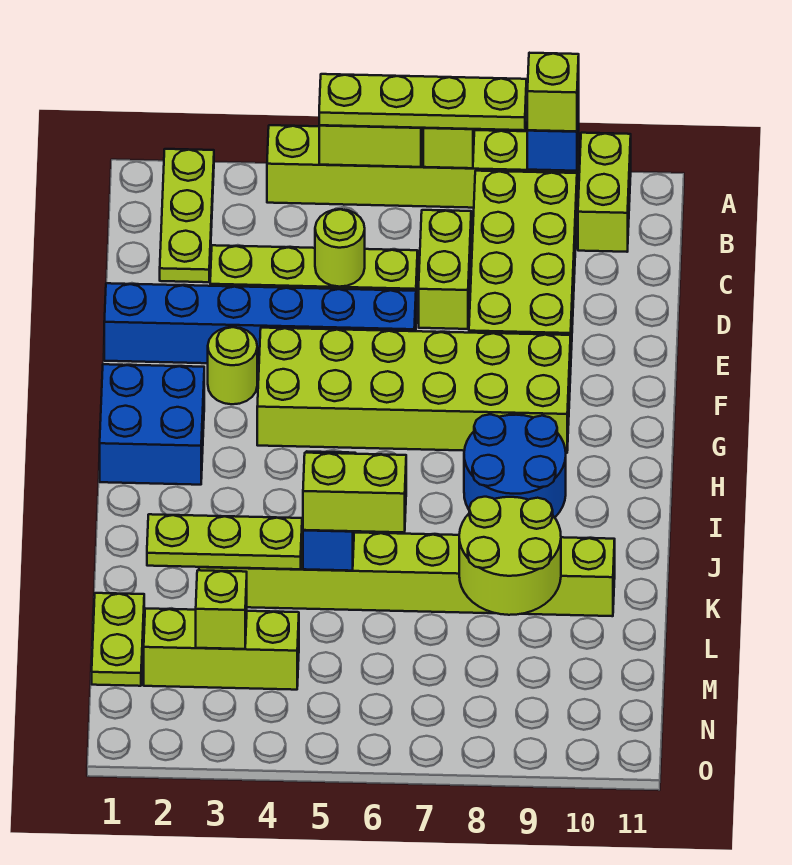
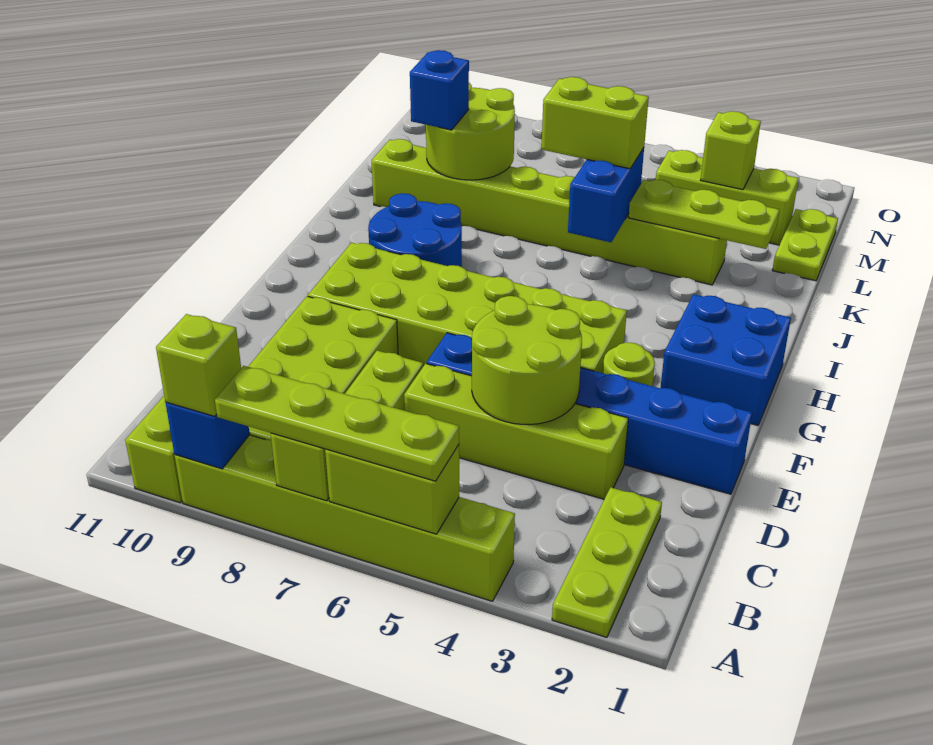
lime 1x1 round brick [315,209,365,287] -> lime 2x2 round brick [472,296,582,424]
none -> blue 1x1 brick [410,50,469,130]

